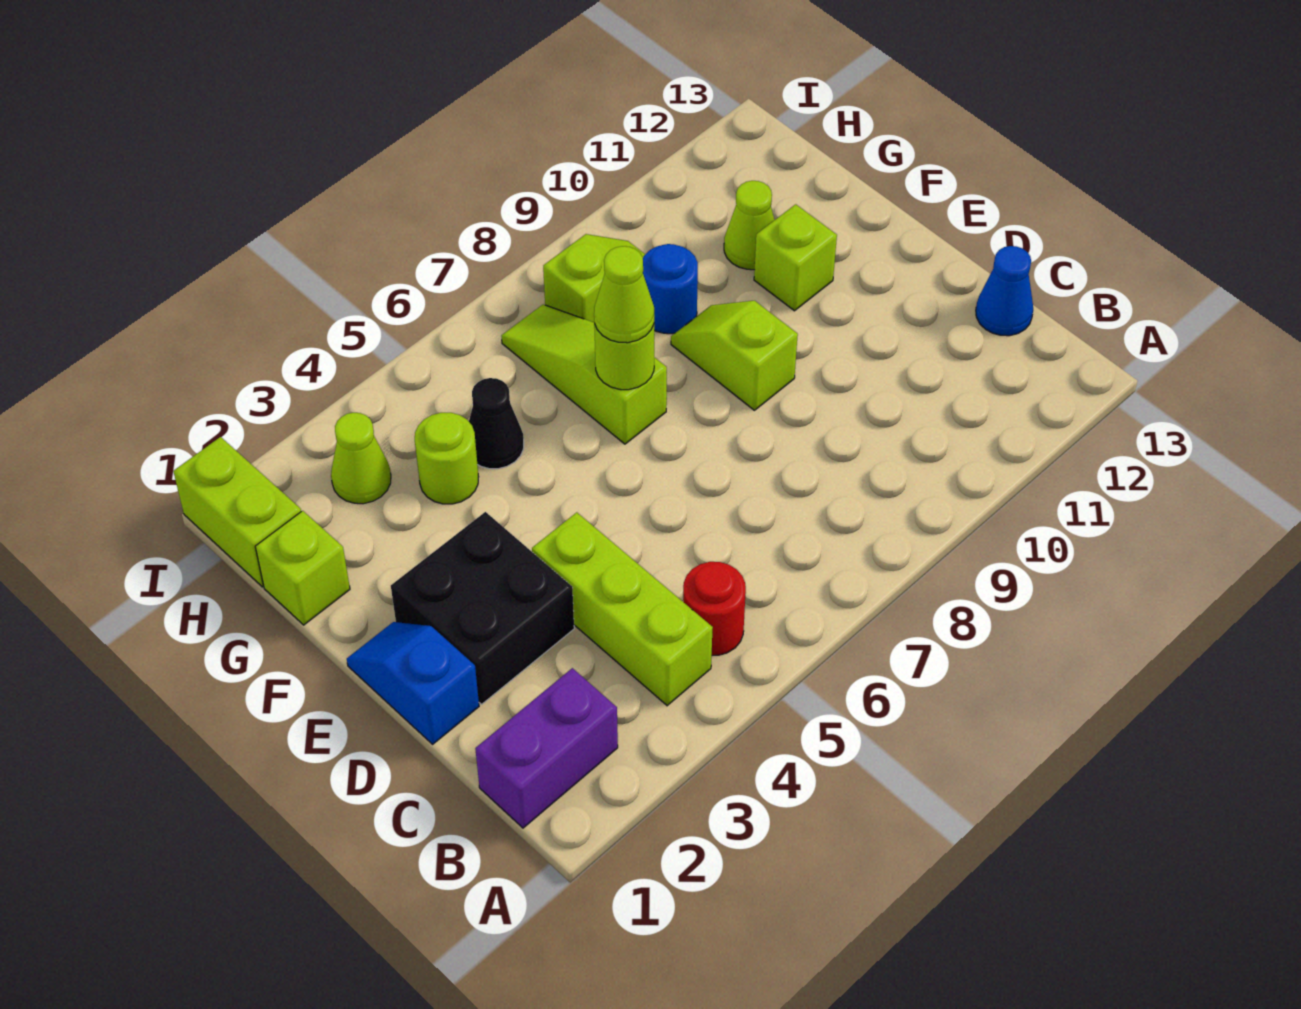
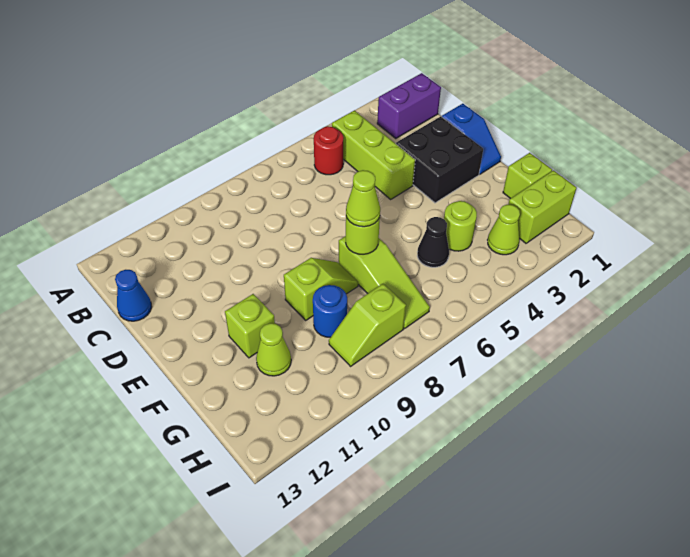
lime 1x2 slope [671,301,798,410] -> lime 1x2 slope turned to [284,258,358,320]
lime 1x2 brick [173,437,301,587] -> lime 1x2 brick turned to [508,170,577,243]

